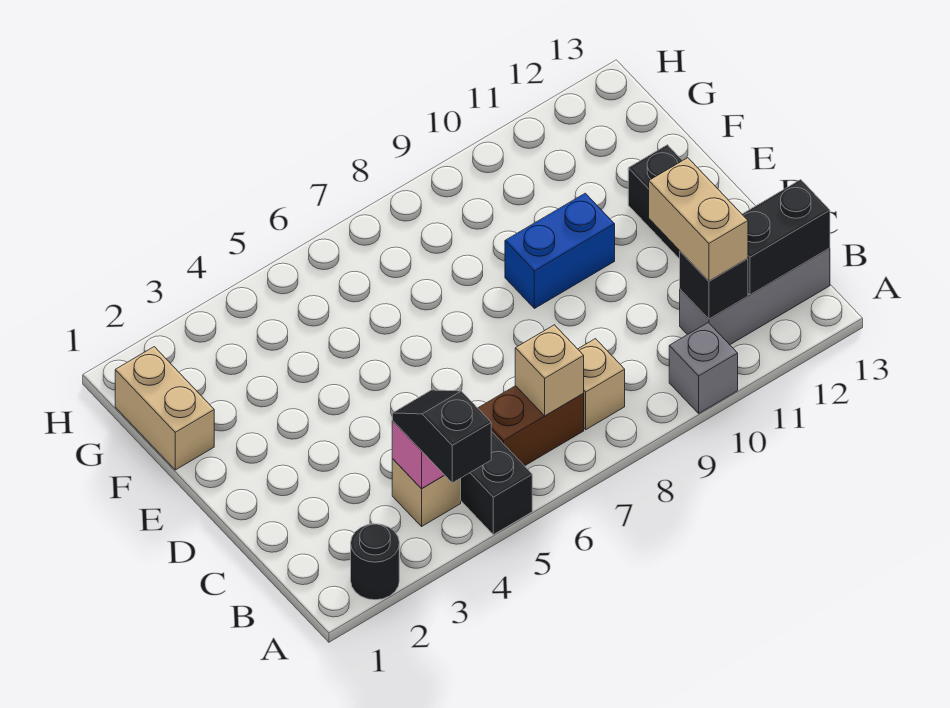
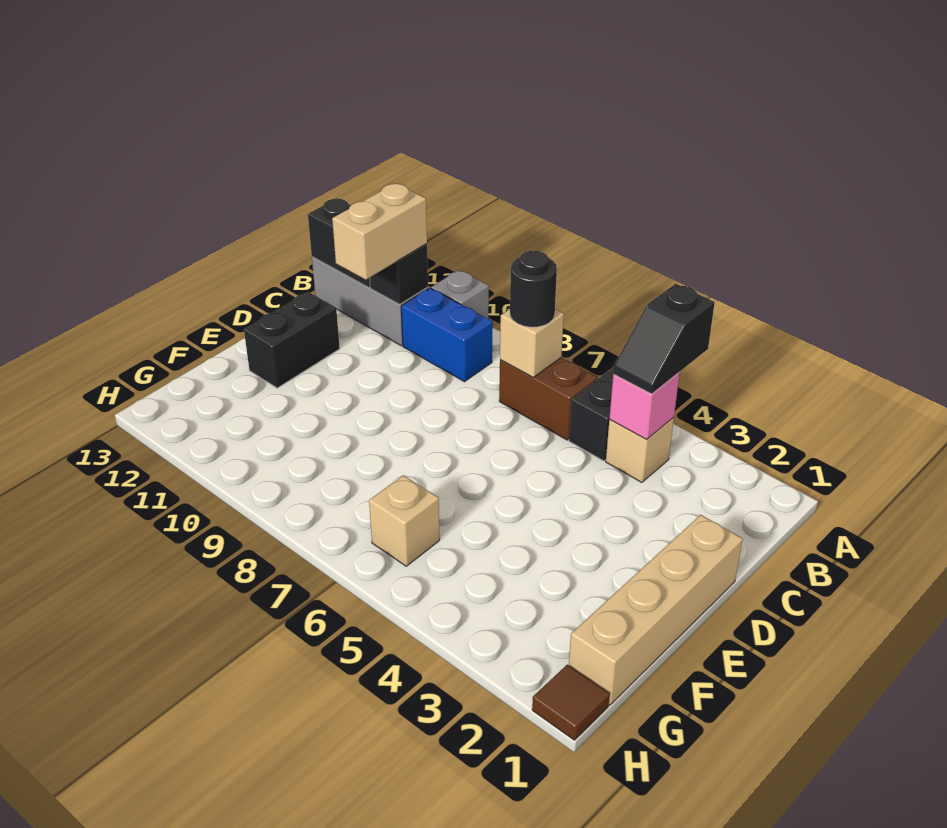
black 1x1 round brick [351,524,399,600] -> black 1x1 round brick moved to [510,251,557,327]
tan 1x1 brick [578,339,625,430] -> tan 1x1 brick moved to [369,475,440,566]
blue 1x2 brick [505,193,615,309] -> blue 1x2 brick moved to [401,288,493,382]
tan 1x2 brick [115,347,214,470] -> tan 1x4 brick [569,515,743,705]
none -> brown 1x1 tile [532,665,610,740]

